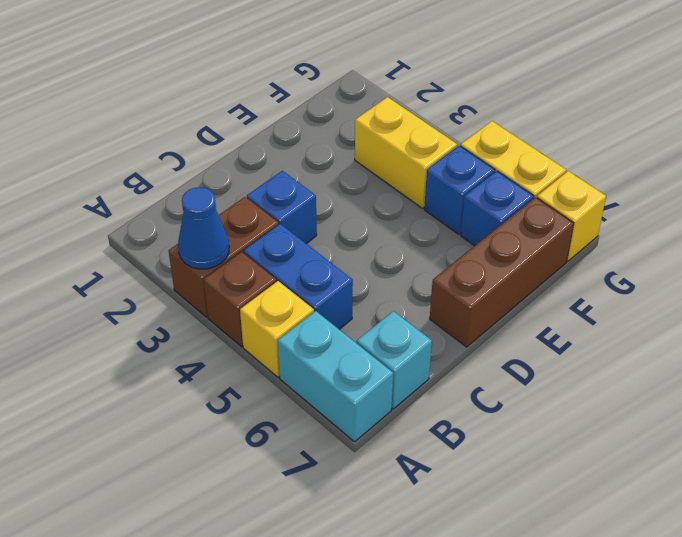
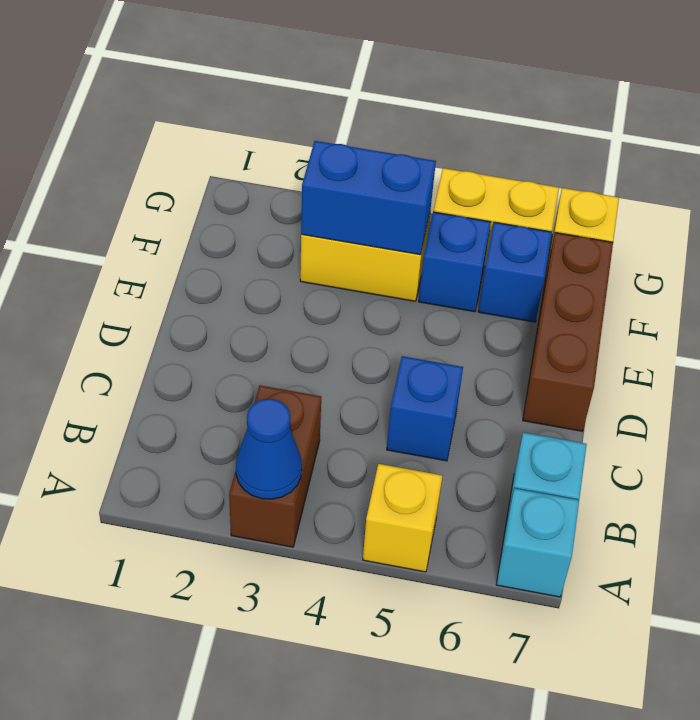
brown 1x1 brick [204,252,276,347] -> none
cyan 1x2 brick [278,311,393,442] -> cyan 1x1 brick [496,488,579,597]
blue 1x2 brick [244,224,353,329] -> blue 1x2 brick moved to [301,141,436,255]
blue 1x1 brick [247,171,317,243] -> blue 1x1 brick moved to [387,356,463,461]

